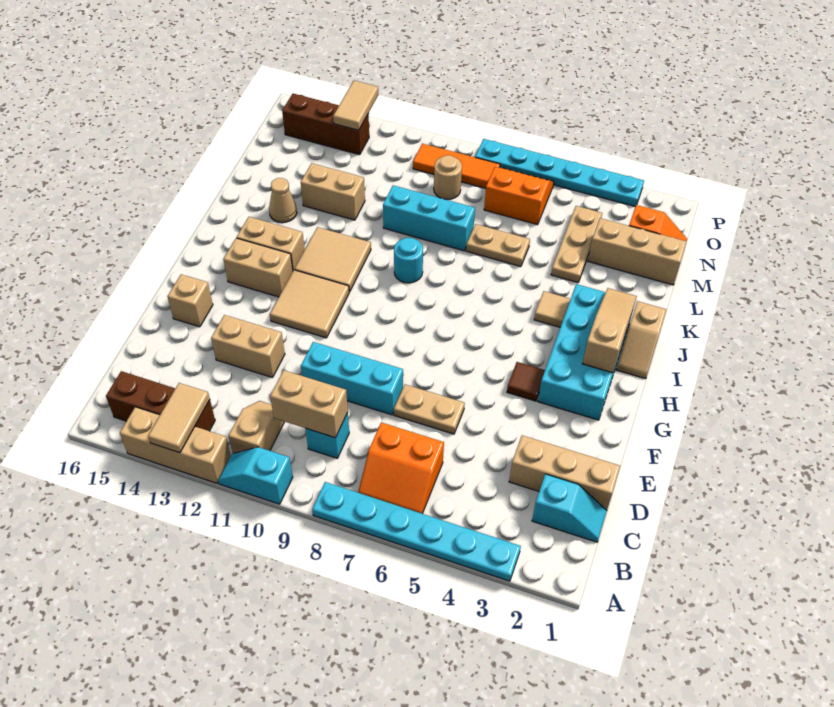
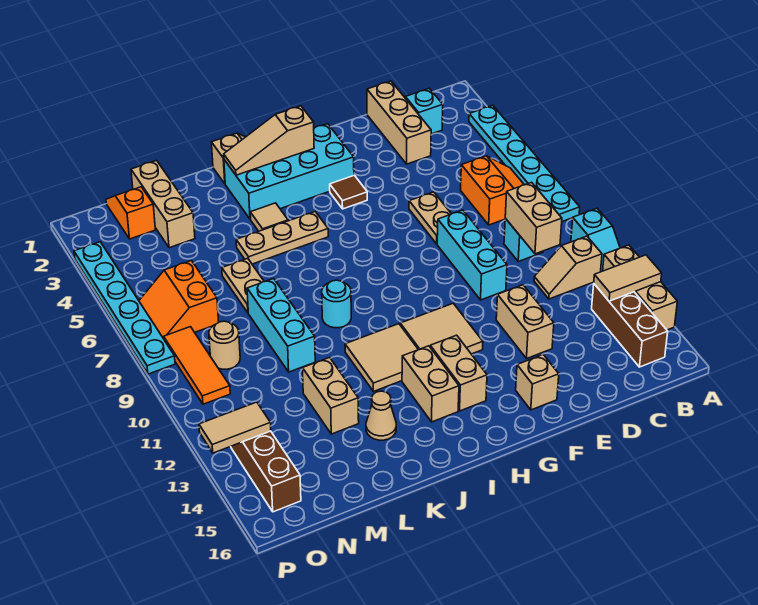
tan 1x3 plate [551,206,602,283] -> tan 1x3 plate moved to [236,212,328,264]

